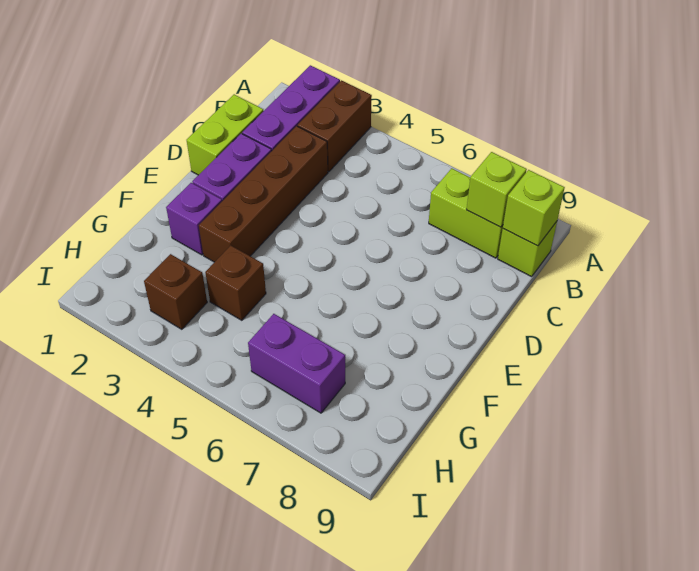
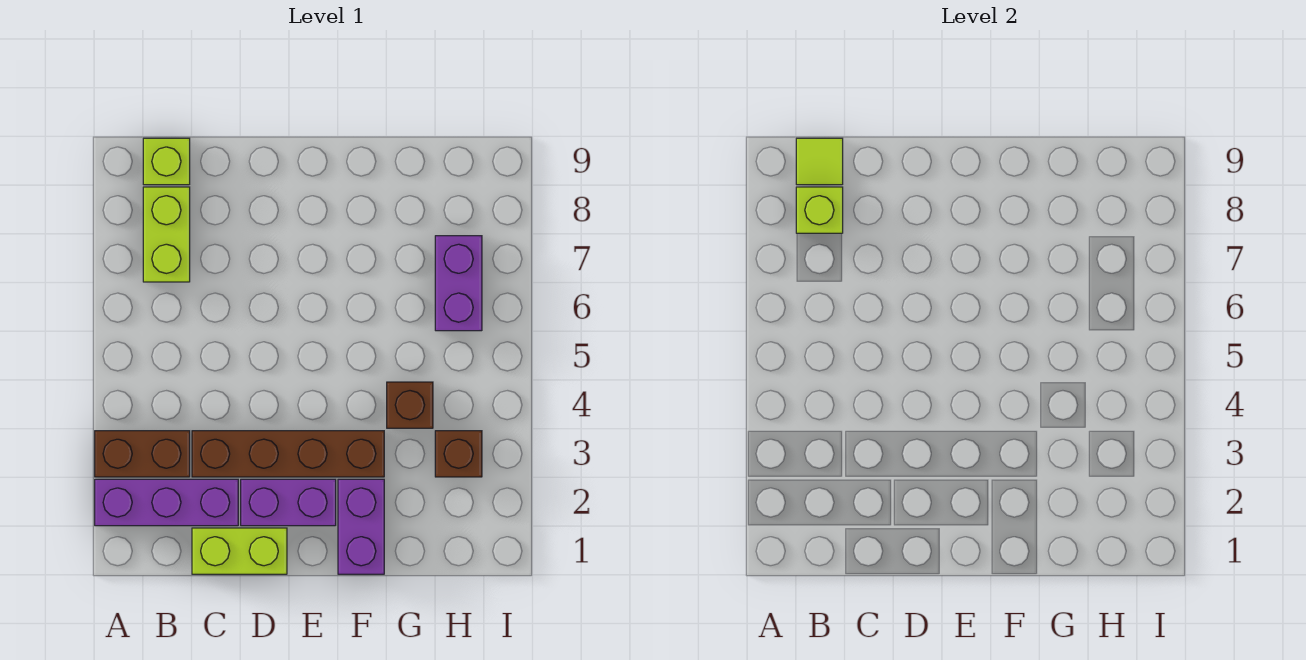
lime 1x1 brick [503,170,565,246] -> lime 1x1 tile [796,138,843,185]
purple 1x1 brick [166,183,222,255] -> purple 1x2 brick [338,479,384,574]

